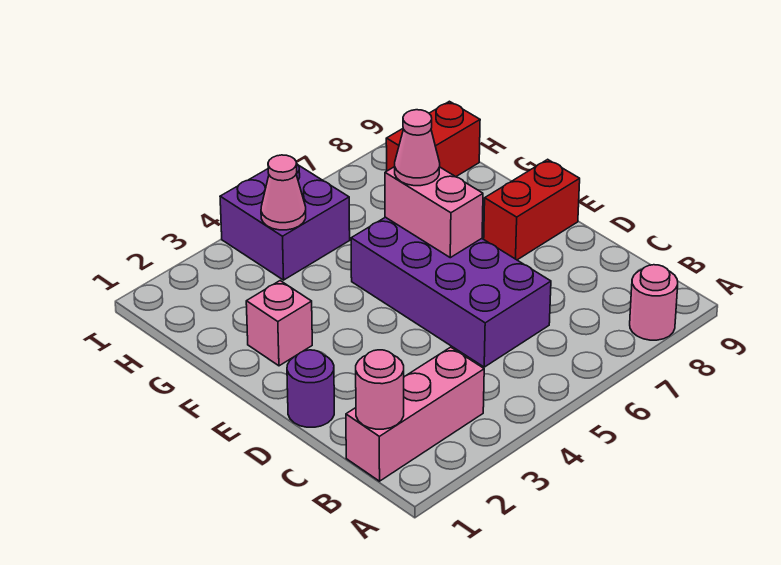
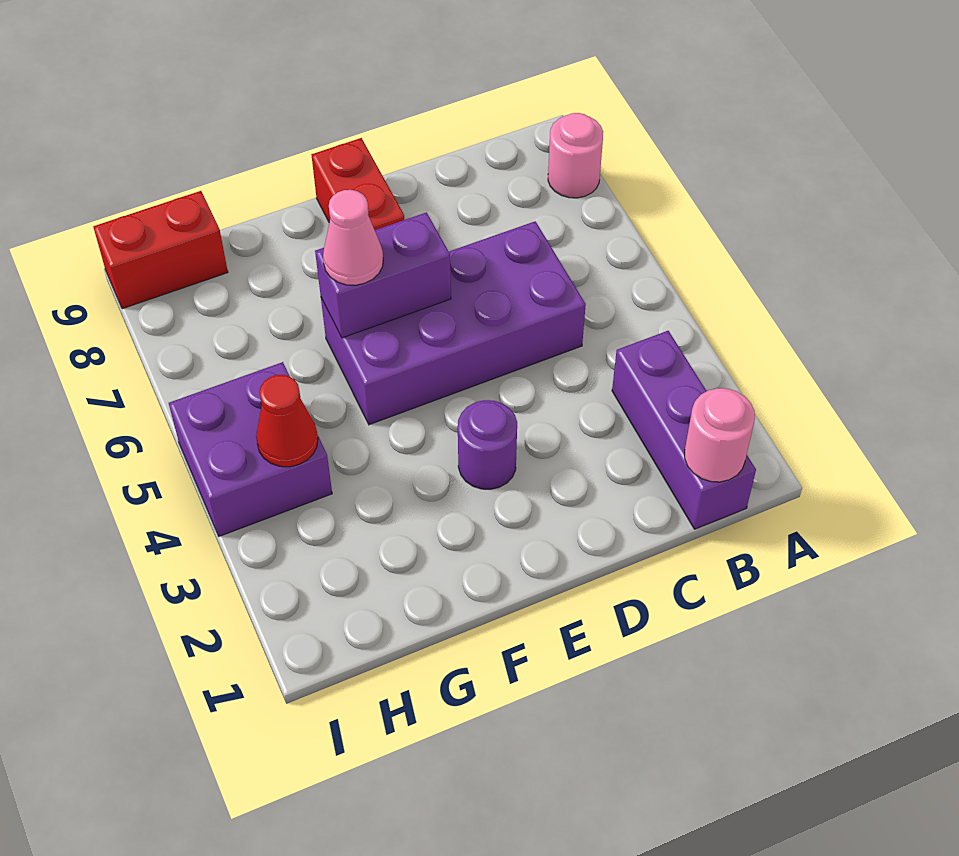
pink 1x3 brick [346,347,484,481] -> purple 1x3 brick [612,331,756,529]
purple 1x1 round brick [287,350,334,427] -> purple 1x1 round brick moved to [458,400,517,489]
pink 1x2 brick [385,167,483,258] -> purple 1x2 brick [315,213,451,338]
pink 1x1 brick [246,281,312,366] -> none
pink 1x1 cone [261,155,306,230] -> red 1x1 cone [256,375,318,467]
red 1x2 brick [386,101,480,177] -> red 1x2 brick turned to [93,191,228,309]

